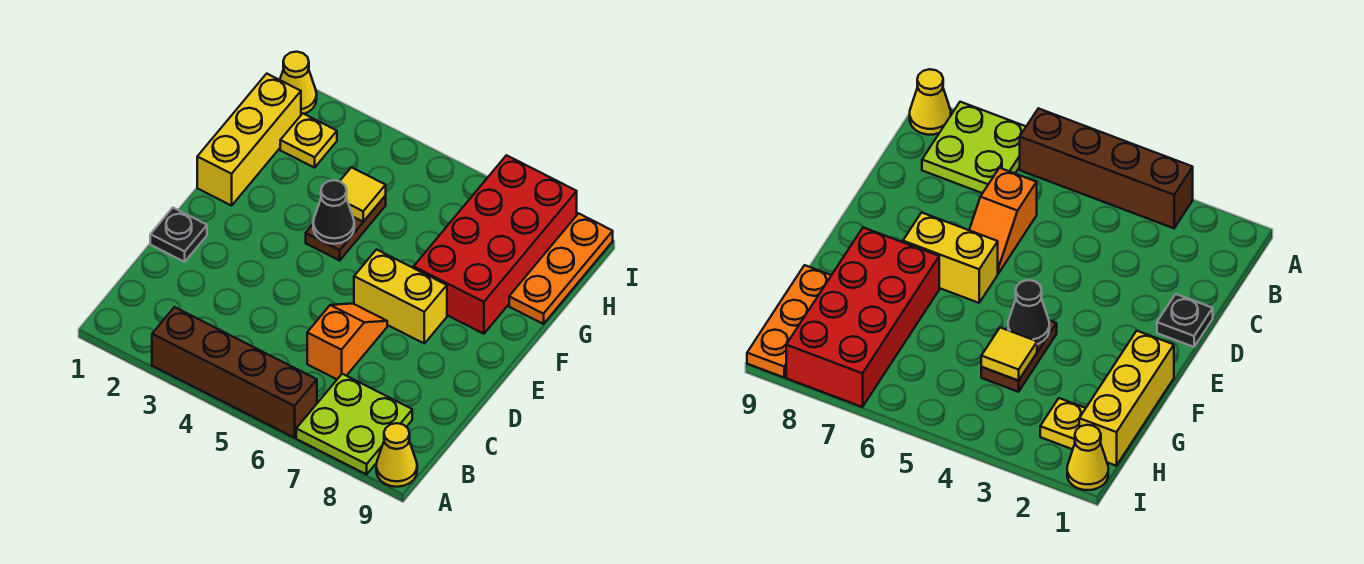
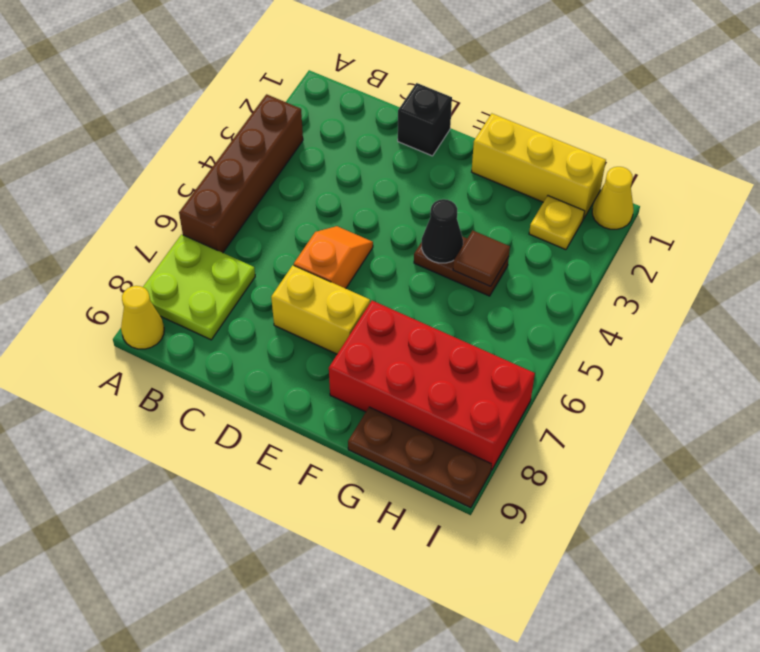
orange 1x2 slope [307,304,387,379] -> orange 1x2 slope turned to [294,226,373,289]
black 1x1 plate [150,208,207,262] -> black 1x1 brick [398,83,452,156]
yellow 1x2 brick [354,250,447,343] -> yellow 1x2 brick turned to [271,265,370,354]
yellow 1x1 tile [340,167,386,222] -> brown 1x1 tile [453,230,510,286]
orange 1x3 plate [509,213,613,324] -> brown 1x3 plate [348,407,492,508]

